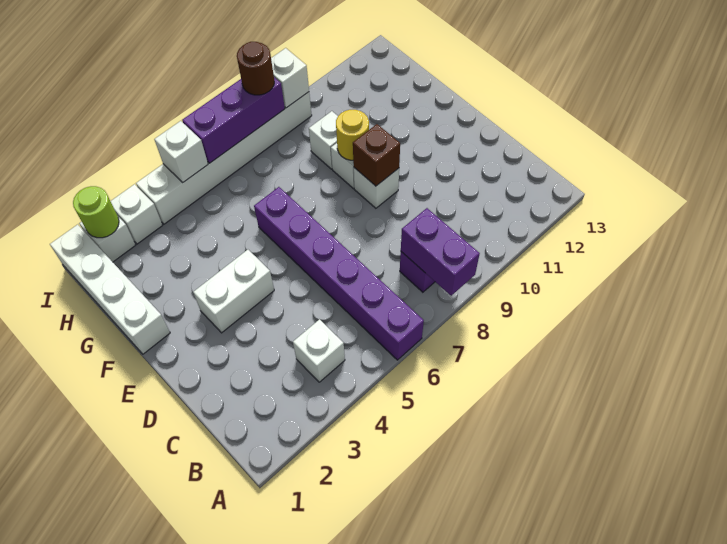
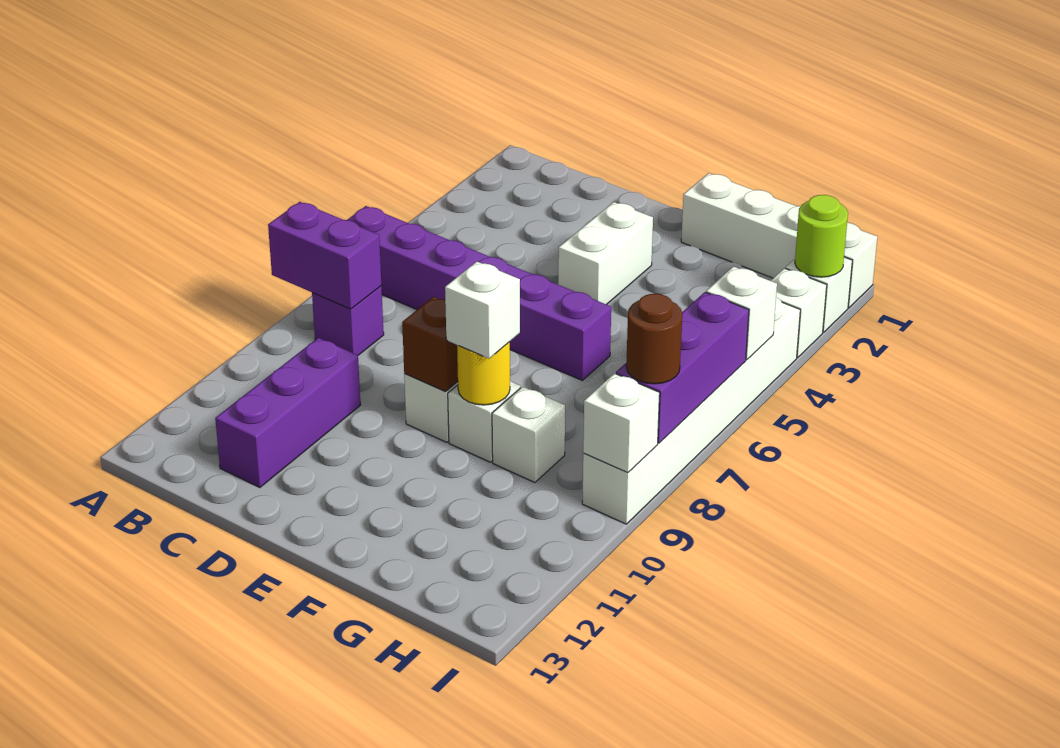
white 1x1 brick [293,319,345,382] -> white 1x1 brick moved to [445,262,520,359]
none -> purple 1x3 brick [215,338,361,488]

